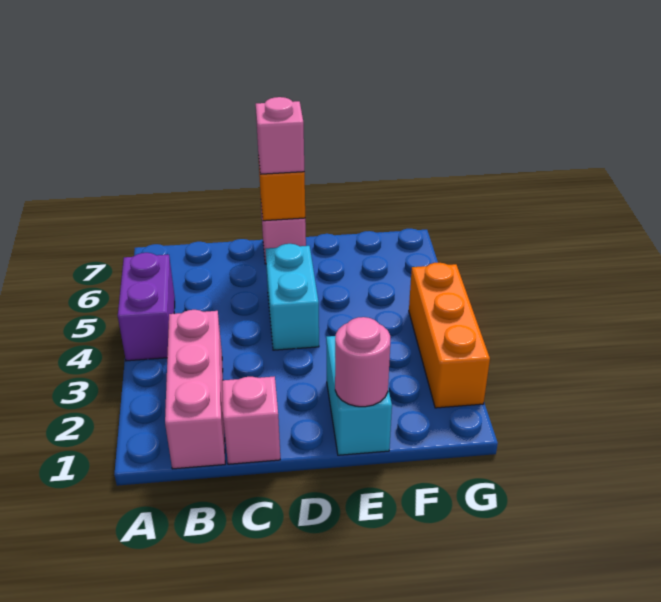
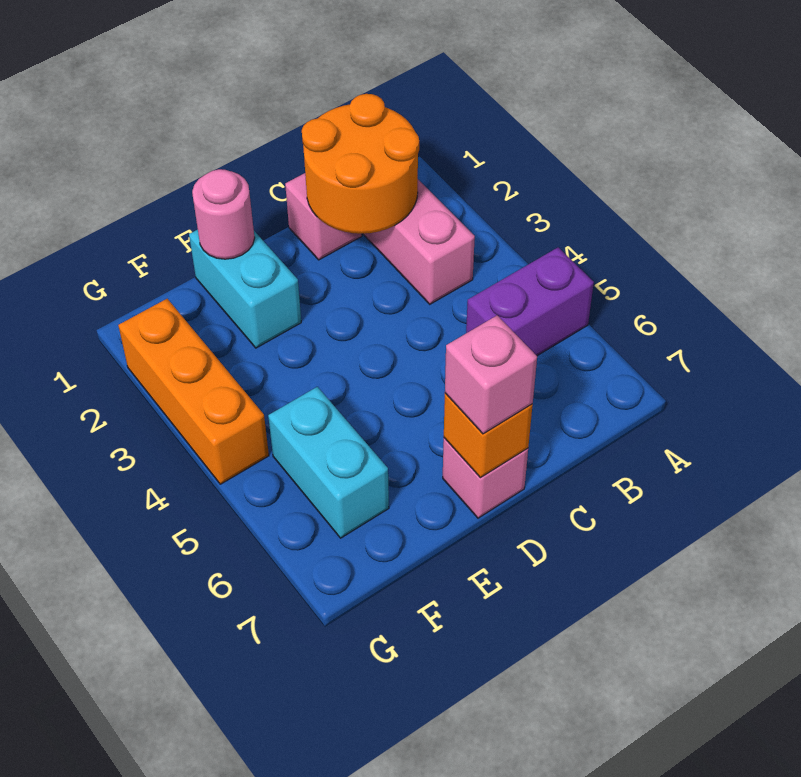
purple 1x2 brick [118,253,175,361] -> purple 1x2 brick turned to [466,247,594,356]
none -> orange 2x2 round brick [302,94,419,234]
cyan 1x2 brick [266,244,319,350] -> cyan 1x2 brick moved to [268,387,389,538]

